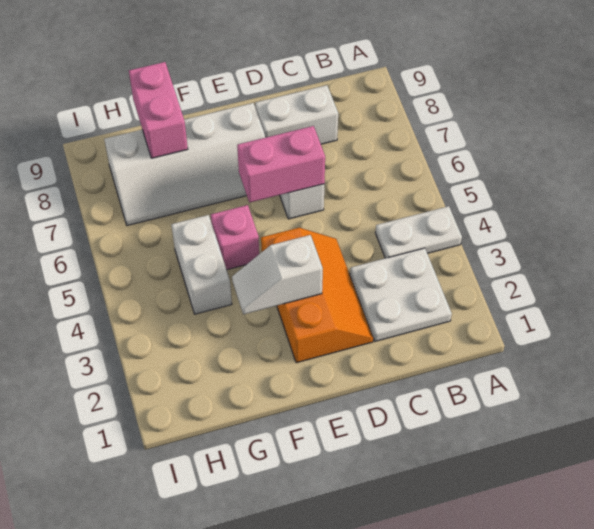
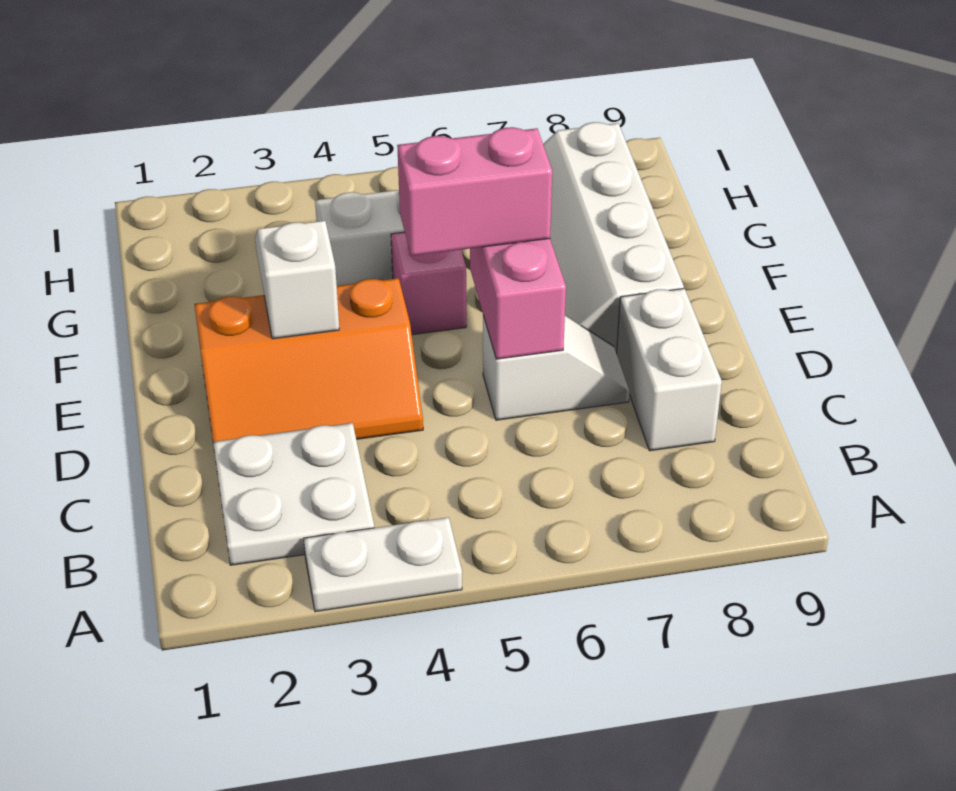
white 1x2 plate [375,206,462,258] -> white 1x2 plate turned to [304,517,462,612]
pink 1x2 brick [129,62,188,158] -> pink 1x2 brick moved to [397,127,552,256]

